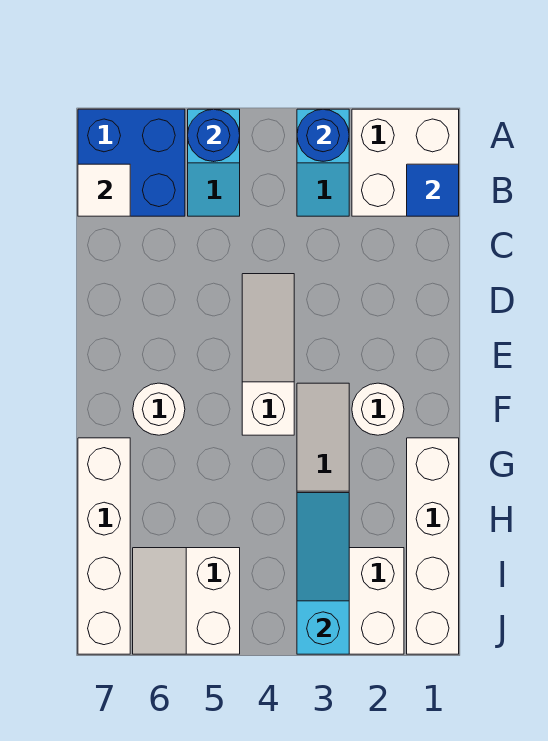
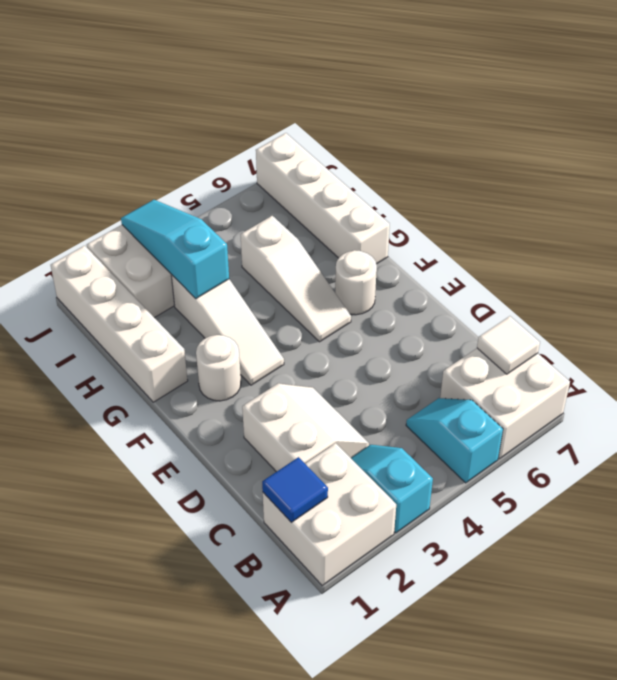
blue 1x1 round brick [297,109,349,161] -> none
blue 1x1 round brick [188,109,240,162] -> none
blue 2x2 brick [78,109,185,216] -> white 2x2 brick [440,348,570,459]
white 1x3 slope [242,274,294,435] -> white 1x3 slope moved to [240,216,351,342]
cyan 1x3 slope [297,493,349,654] -> cyan 1x3 slope turned to [121,200,229,299]
white 2x2 slope [133,548,240,654] -> white 2x2 slope moved to [242,383,369,472]

